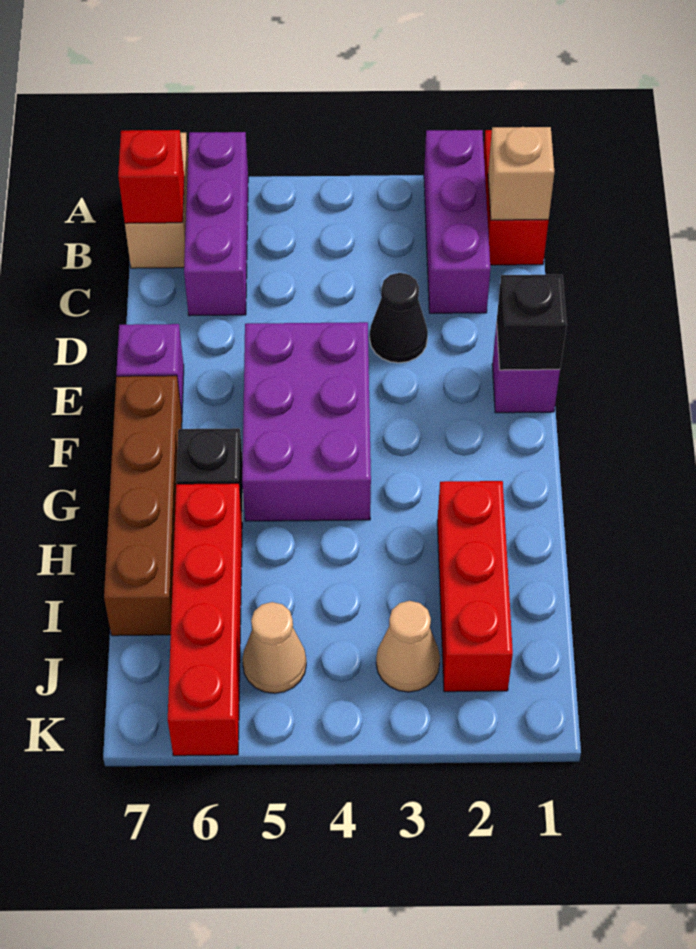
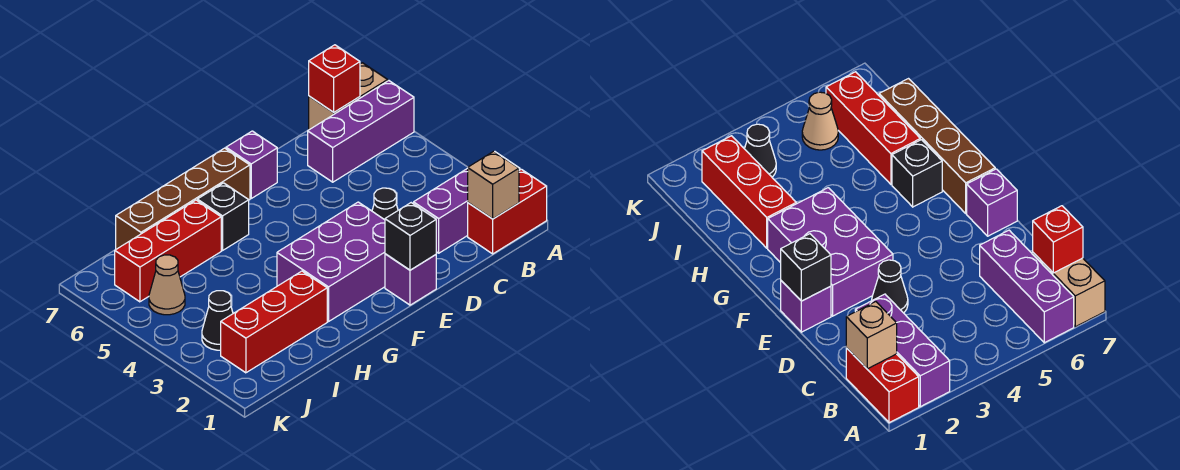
purple 2x3 brick [242,322,371,521] -> purple 2x3 brick moved to [277,202,385,322]
red 1x4 brick [168,483,242,756] -> red 1x3 brick [115,200,221,302]
tan 1x1 cone [376,601,440,692] -> black 1x1 cone [202,291,233,350]

